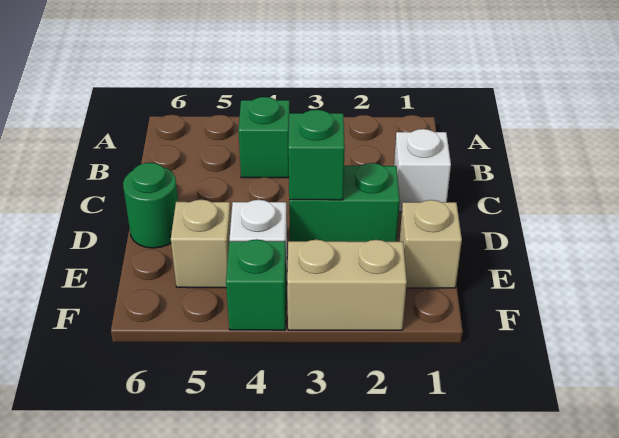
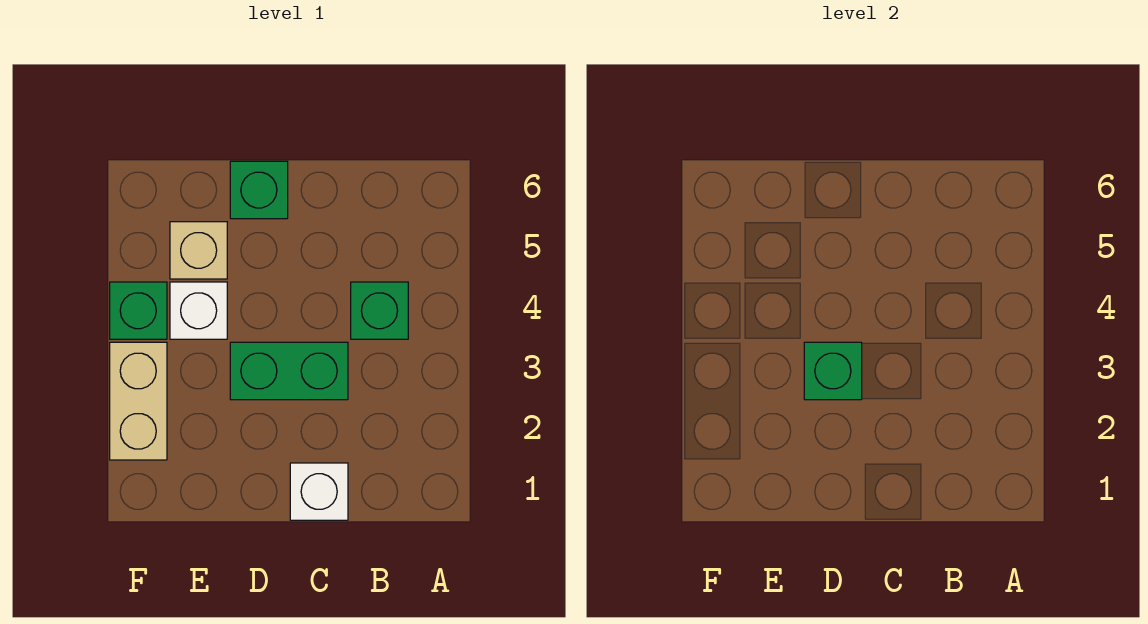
green 1x2 brick [289,163,400,242] -> green 1x2 brick turned to [230,342,348,400]
green 1x1 round brick [123,163,178,248] -> green 1x1 brick [230,161,288,219]
tan 1x1 brick [400,200,462,288] -> none

